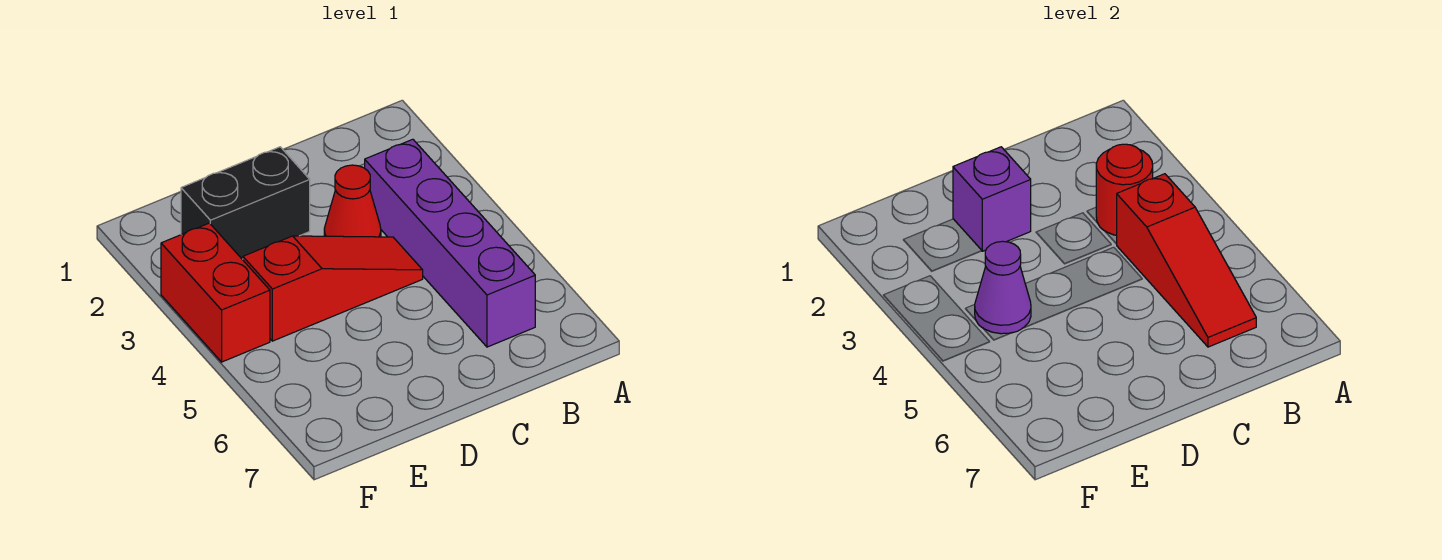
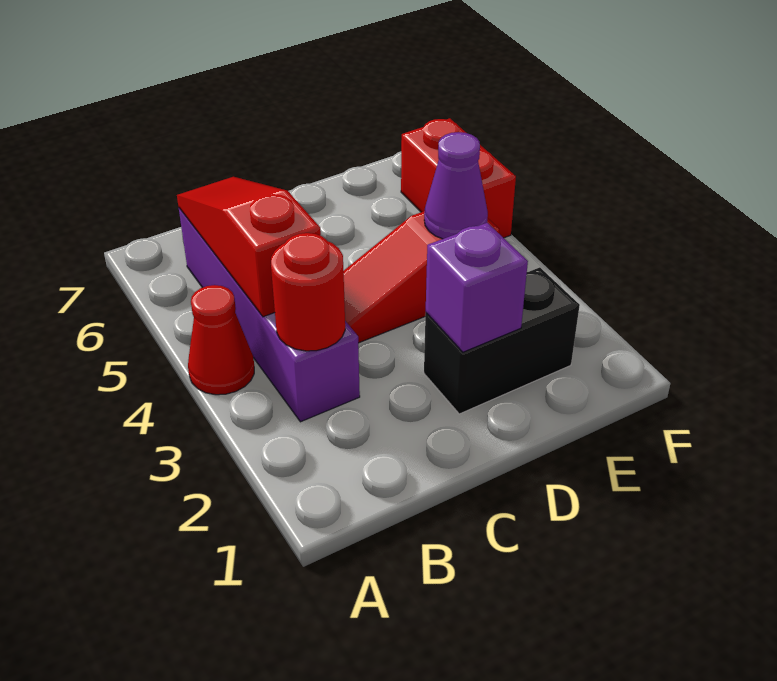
red 1x1 cone [324,165,381,237] -> red 1x1 cone moved to [188,285,254,395]
red 1x2 brick [161,223,270,362] -> red 1x2 brick moved to [401,118,516,238]

